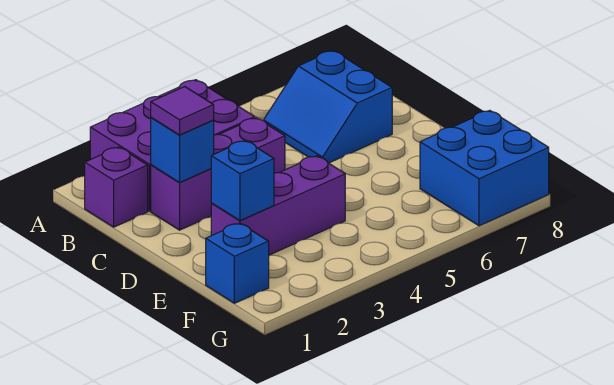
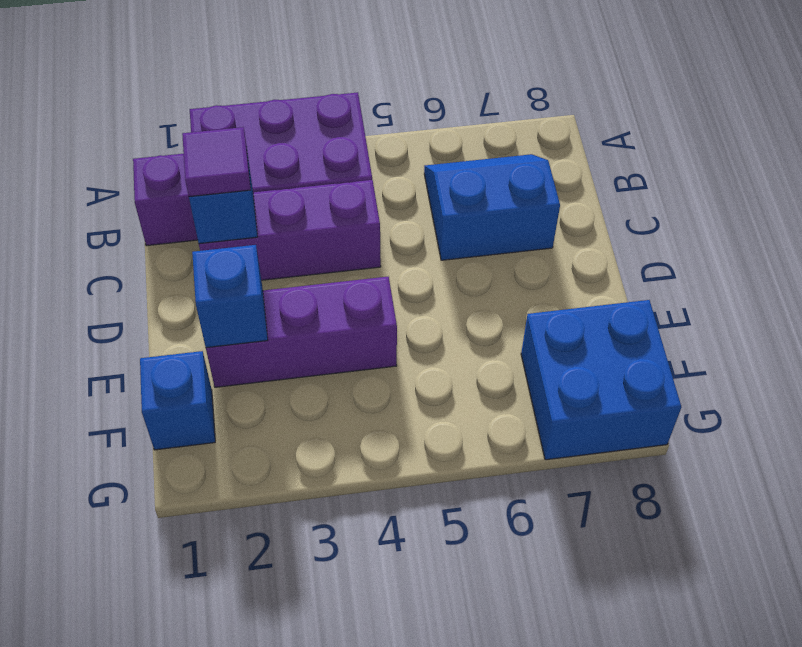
blue 2x2 slope [263,50,392,163] -> blue 2x2 slope turned to [424,154,560,260]

